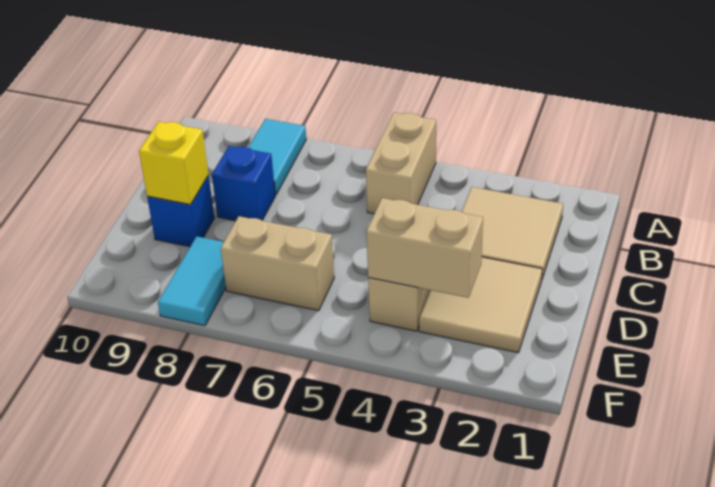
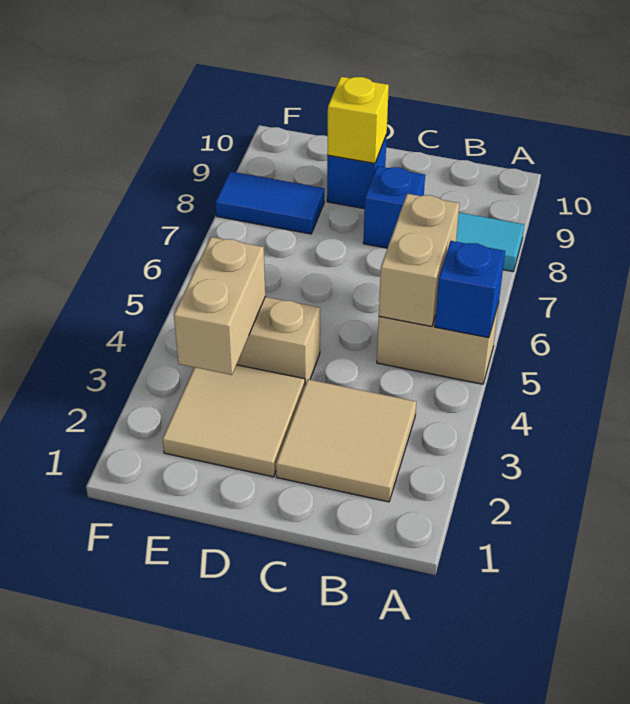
none -> blue 1x1 brick [435,241,505,338]
tan 1x2 brick [221,216,334,311] -> tan 1x2 brick moved to [379,194,460,327]
cyan 1x2 tile [158,236,226,326] -> blue 1x2 tile [215,171,324,234]

